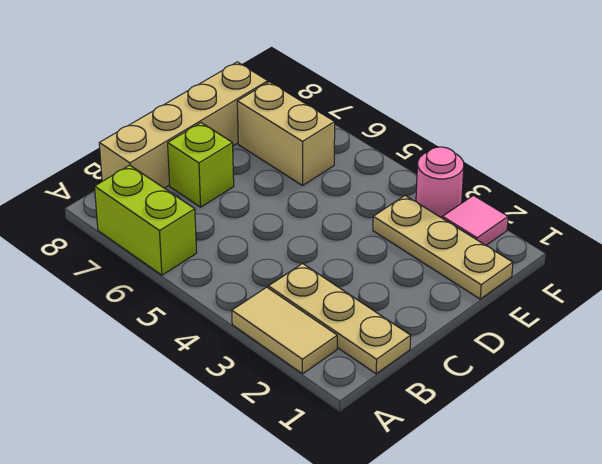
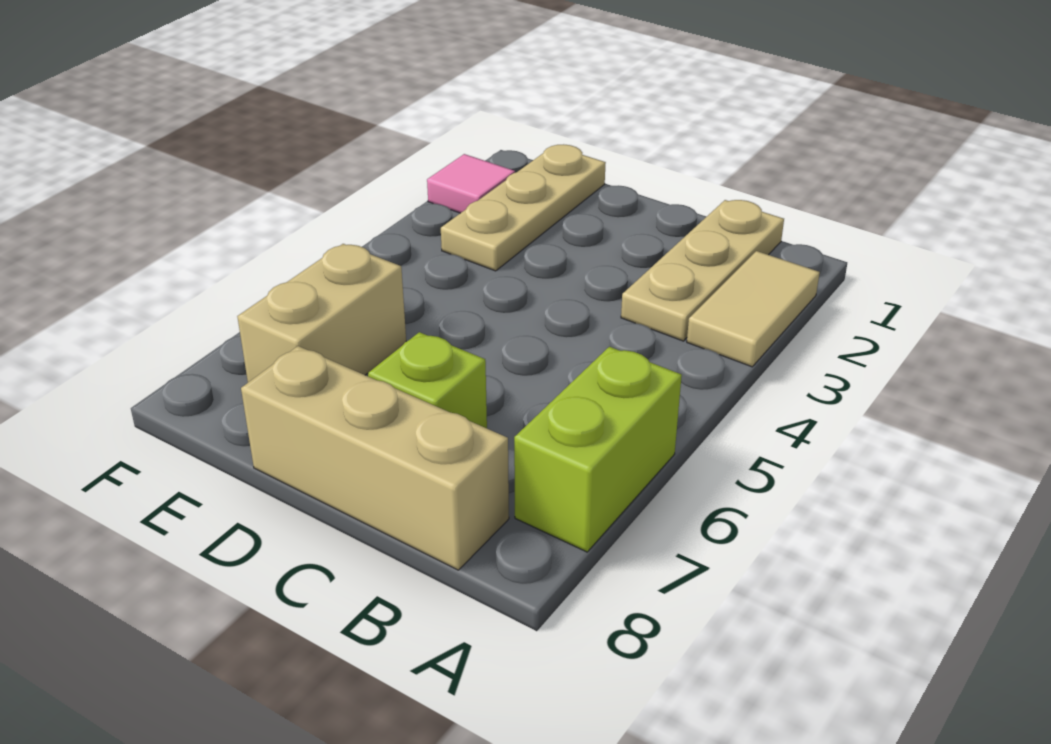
tan 1x4 brick [99,62,268,188] -> tan 1x3 brick [241,346,509,570]
pink 1x1 round brick [416,147,464,218] -> none

